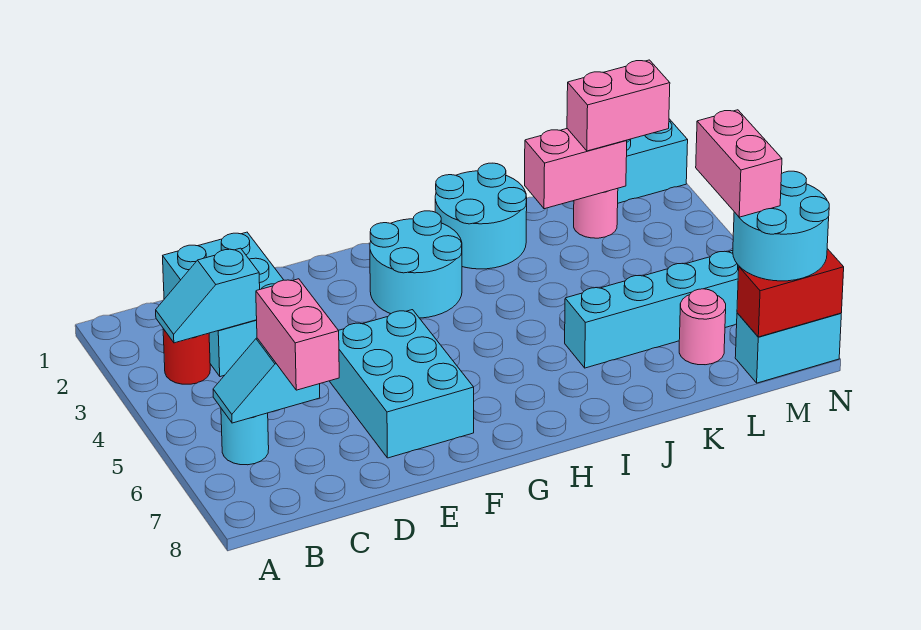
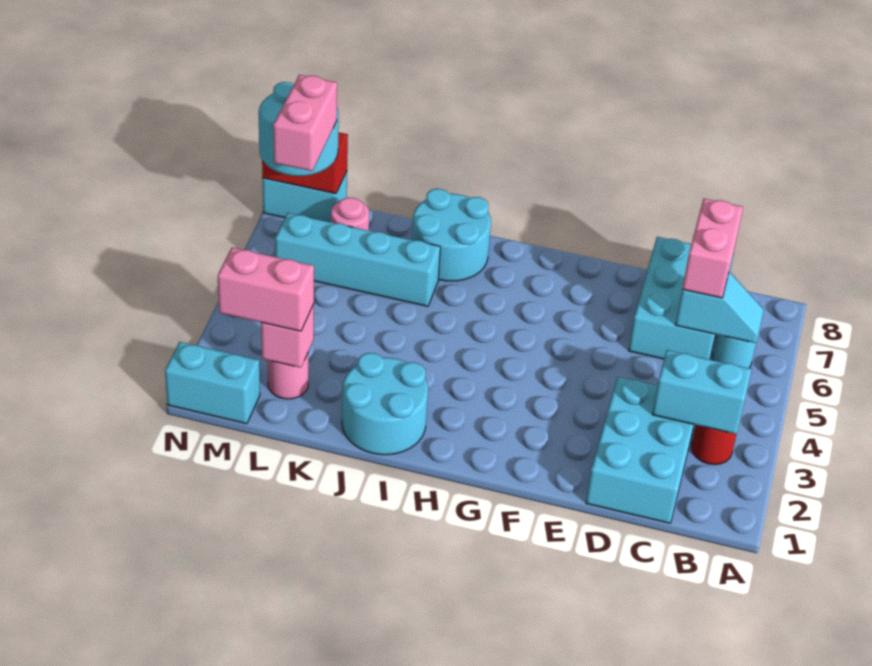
cyan 1x2 slope [156,248,260,343] -> cyan 1x2 brick [652,350,751,434]
cyan 2x3 brick [330,310,474,458] -> cyan 2x3 brick moved to [629,237,734,359]
cyan 2x2 round brick [370,211,462,318] -> cyan 2x2 round brick moved to [412,189,491,281]
pink 1x2 brick [525,129,627,209] -> pink 1x1 brick [261,304,314,368]

